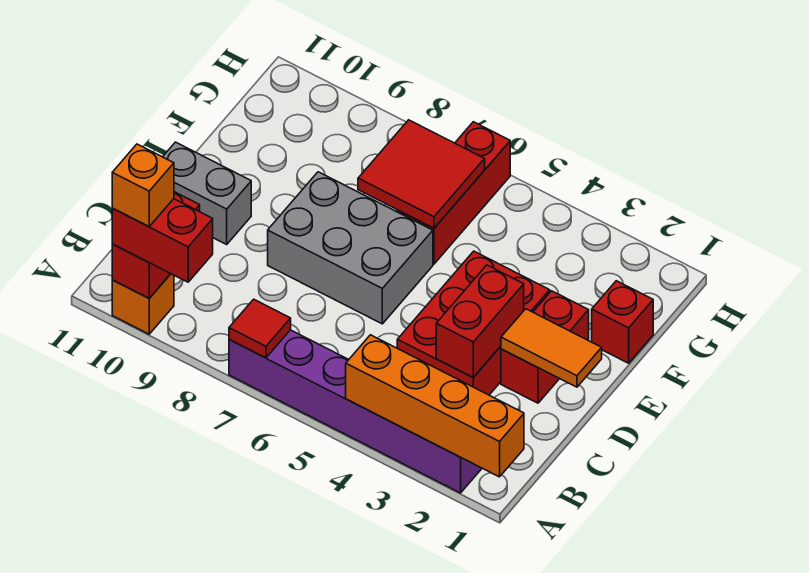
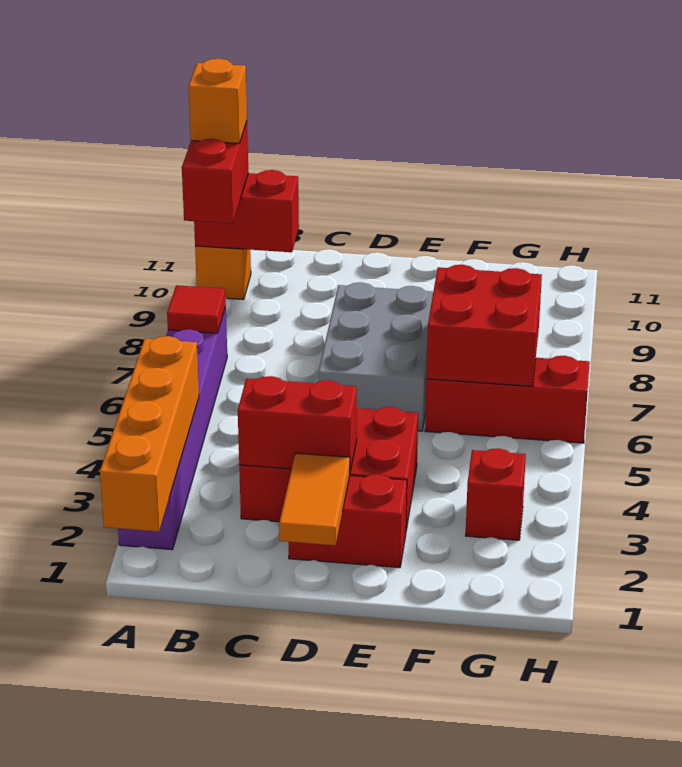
grey 1x2 brick [163,142,251,244] -> none
red 1x1 brick [592,281,653,363] -> red 1x1 brick moved to [466,448,526,540]
red 2x2 tile [358,120,485,228] -> red 2x2 brick [426,265,542,386]

